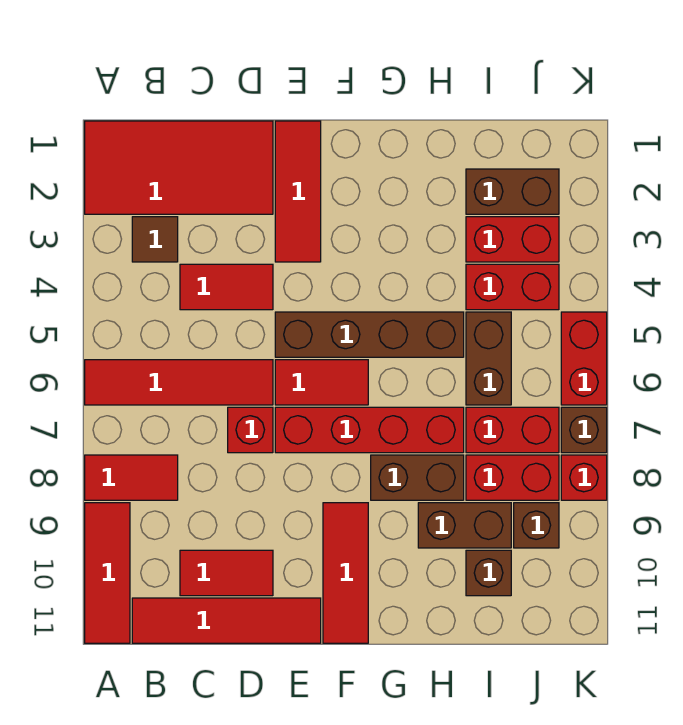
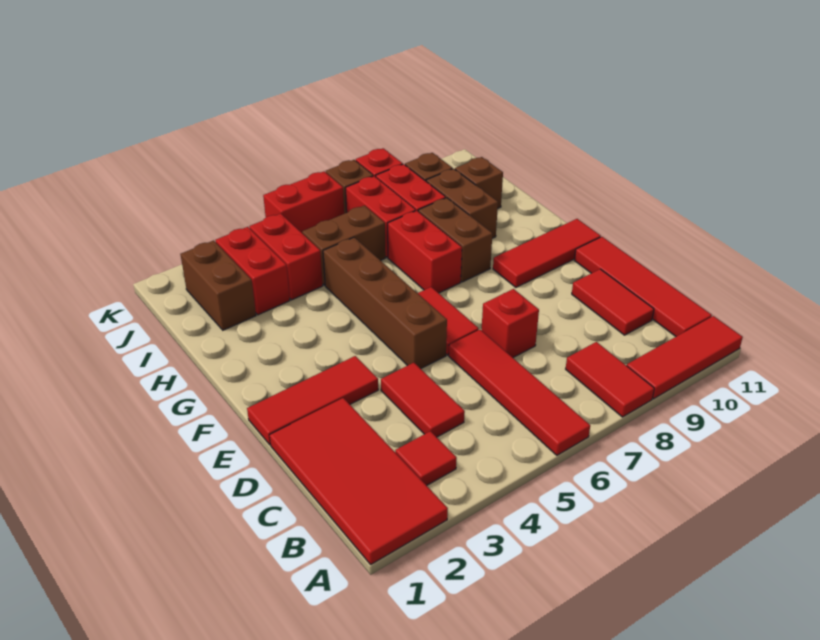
brown 1x1 tile [132,217,178,262] -> red 1x1 tile [395,431,457,486]
red 1x4 brick [275,407,464,453] -> red 1x2 brick [388,211,462,293]

